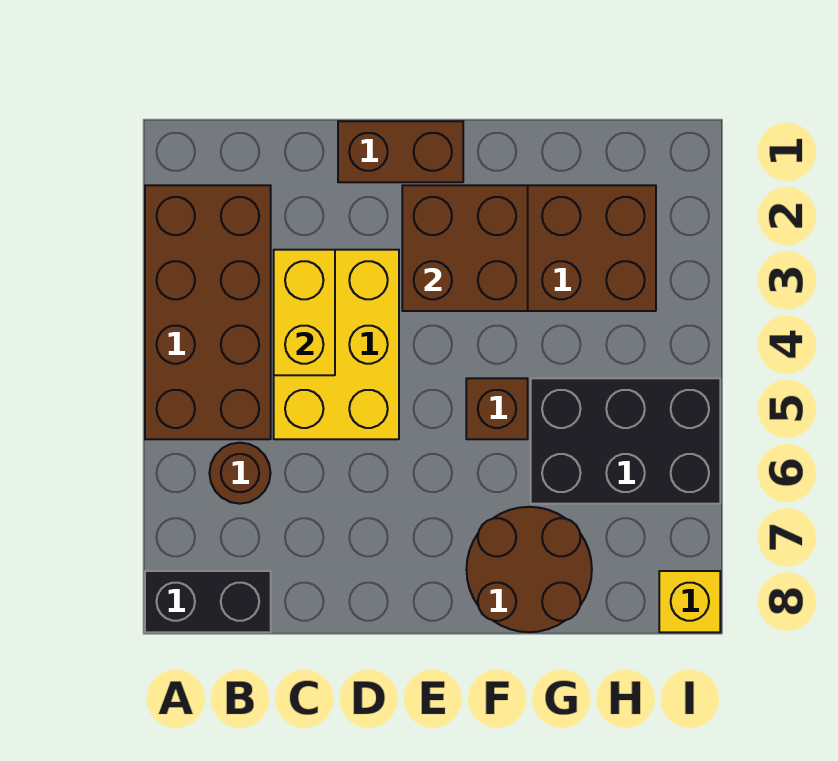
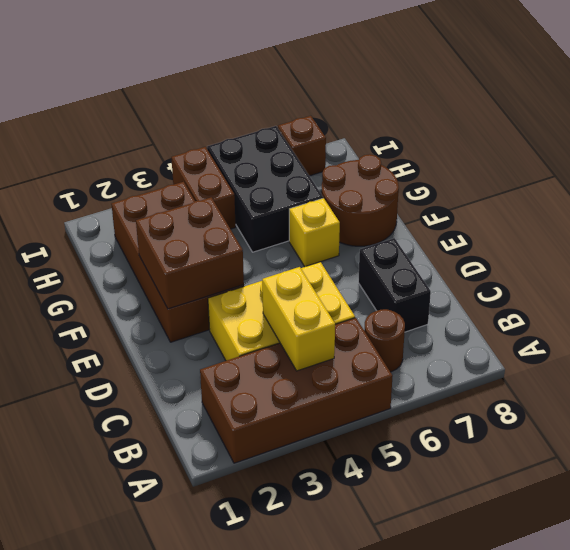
black 1x2 brick [145,571,271,632] -> black 1x2 brick moved to [358,238,431,332]
yellow 1x2 brick [274,250,335,375] -> yellow 1x2 brick turned to [262,267,335,371]
brown 1x2 brick [338,121,463,182] -> brown 1x2 brick moved to [171,147,236,229]
brown 1x1 brick [466,378,528,439] -> brown 1x1 brick moved to [278,116,326,176]
yellow 1x1 brick [659,571,720,632] -> yellow 1x1 brick moved to [289,198,340,266]

